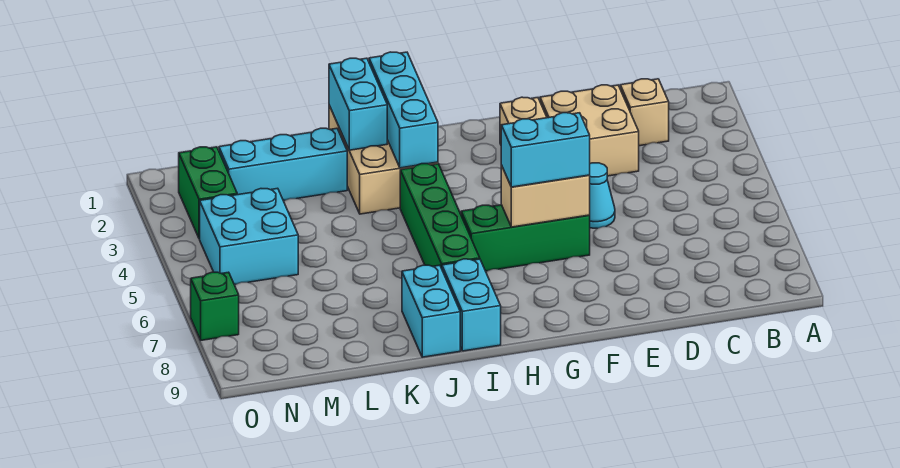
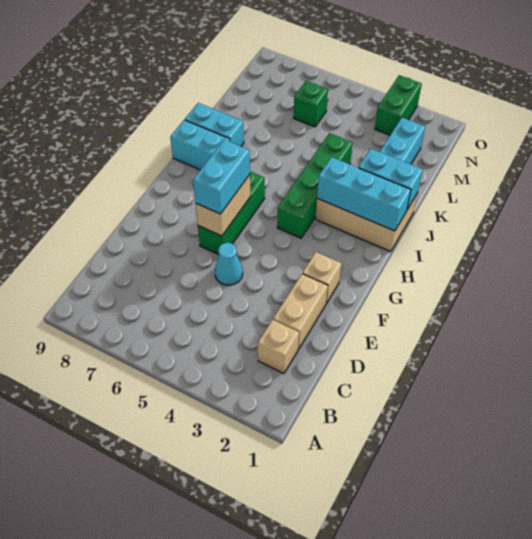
tan 2x2 brick [540,85,639,176] -> tan 1x2 brick [273,274,328,349]
green 1x4 brick [400,164,480,269] -> green 1x4 brick turned to [277,133,353,238]
cyan 2x2 brick [200,188,298,284] -> none
green 1x2 brick [179,147,237,239] -> green 1x2 brick turned to [375,75,422,135]
green 1x1 brick [191,272,239,340] -> green 1x1 brick moved to [294,81,328,127]

